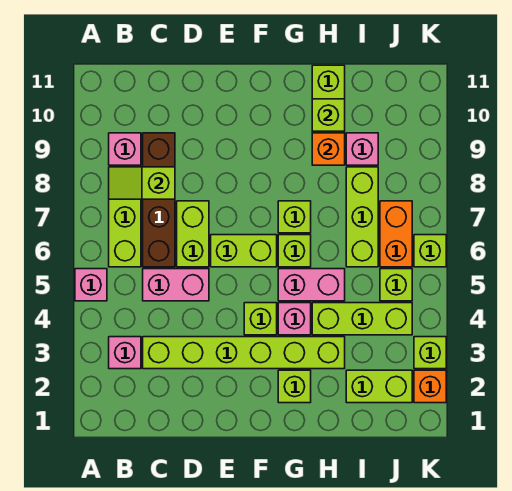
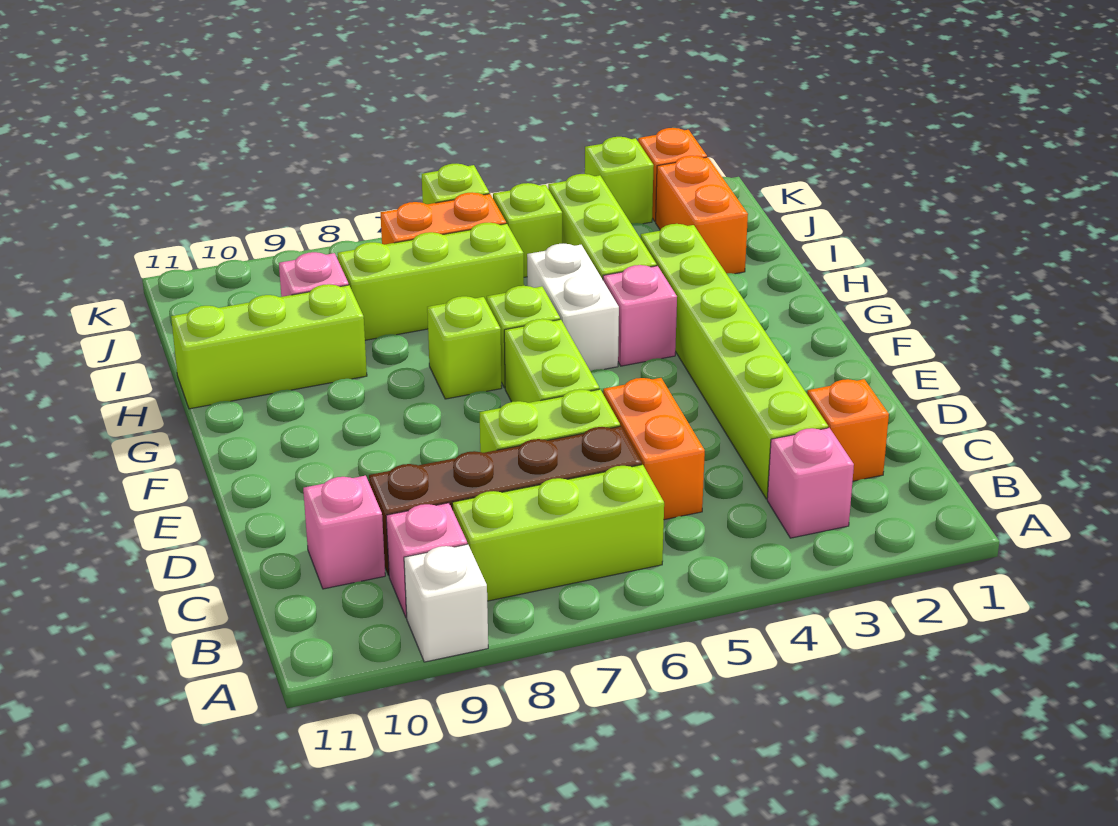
pink 1x1 brick [75,269,107,301] -> pink 1x1 brick moved to [303,476,385,589]
none -> white 1x1 brick [404,544,488,662]
lime 1x2 slope [109,167,175,199] -> none
pink 1x2 brick [143,269,209,301] -> orange 1x2 brick [603,378,705,520]
lime 1x1 brick [244,303,277,335] -> none
lime 1x1 brick [278,370,311,403] -> none
pink 1x2 brick [278,269,345,301] -> white 1x2 brick [527,244,619,371]
orange 1x1 brick [312,133,345,165] -> orange 1x1 brick moved to [807,379,889,481]
lime 1x1 brick [312,99,345,131] -> none
lime 1x2 brick [346,370,412,403] -> orange 1x2 brick [656,156,748,274]

